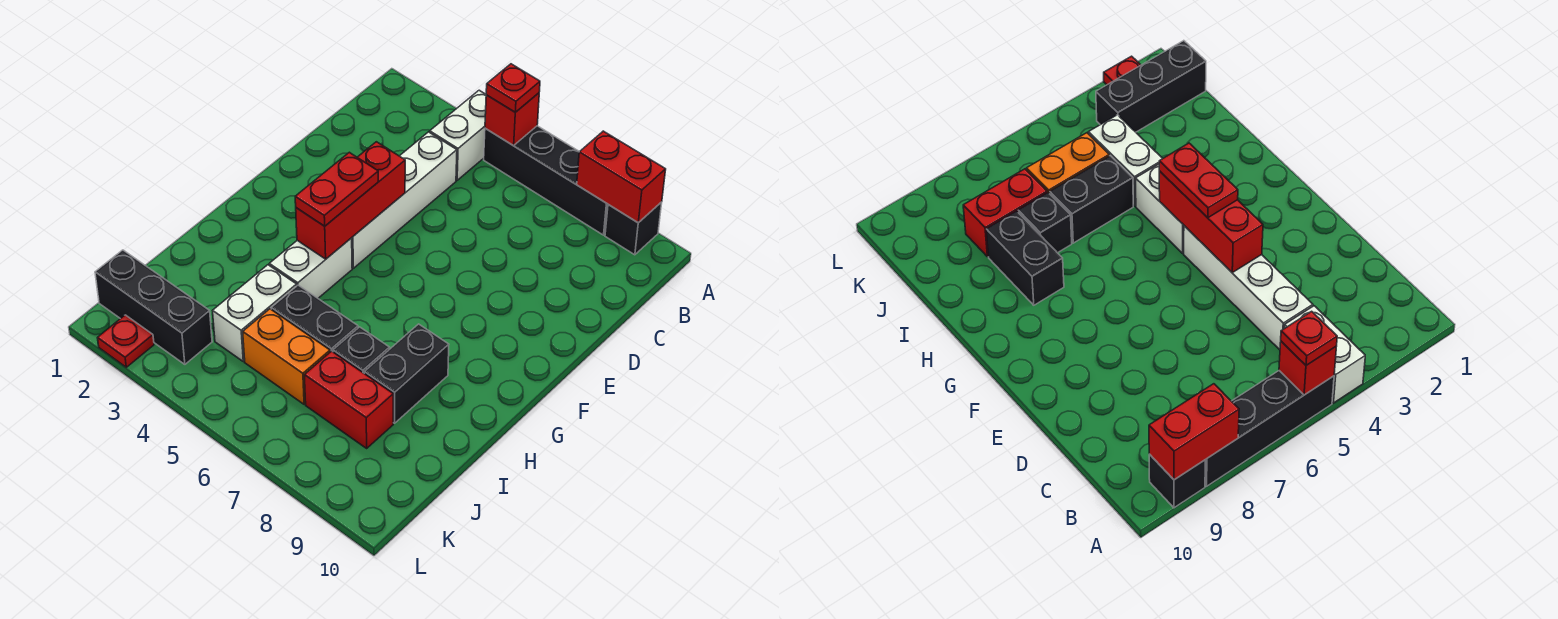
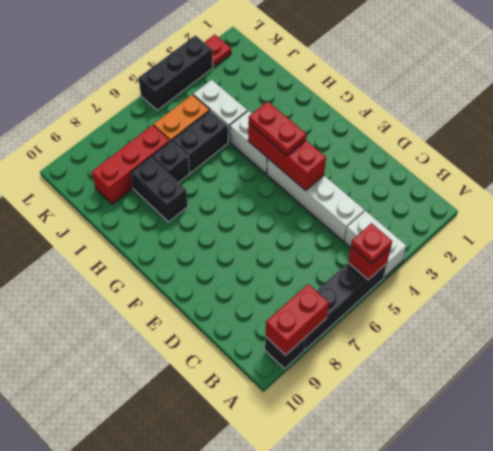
red 1x2 brick [304,351,393,448] -> red 1x3 brick [92,125,170,204]
black 1x3 brick [95,250,212,364] -> black 1x3 brick moved to [138,35,213,110]

